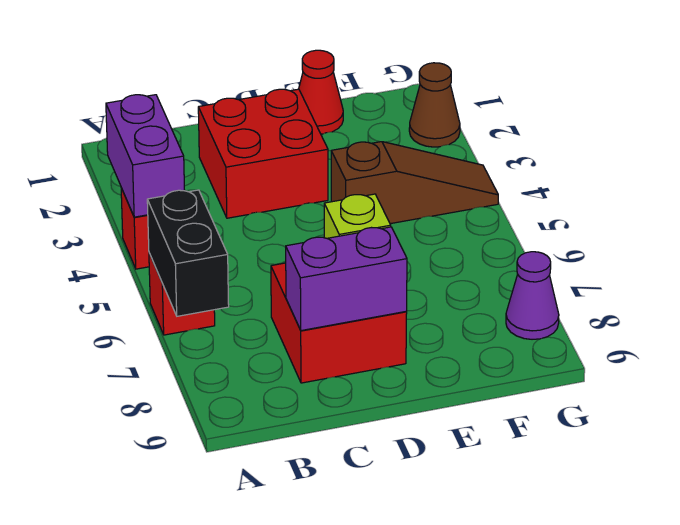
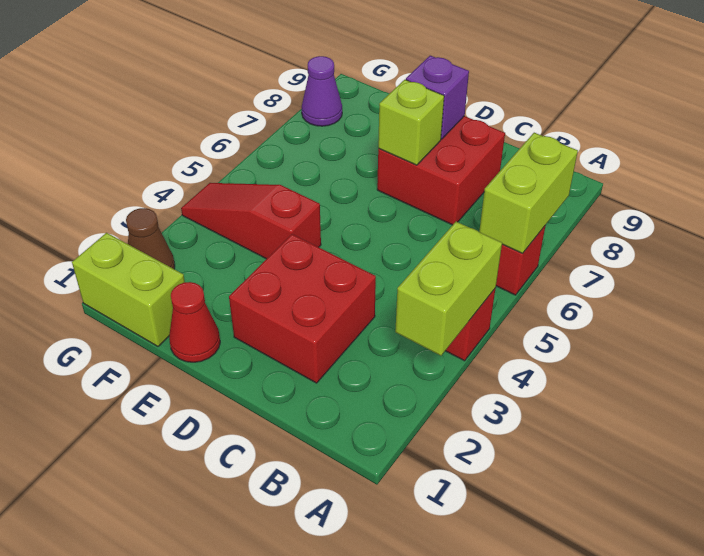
purple 1x2 brick [106,95,185,217] -> lime 1x2 brick [395,222,502,356]
black 1x2 brick [147,190,229,316] -> lime 1x2 brick [479,133,578,253]
purple 1x2 brick [286,227,407,331] -> purple 1x1 brick [406,56,469,139]
brown 1x3 slope [331,142,498,224] -> red 1x3 slope [181,183,321,259]
none -> lime 1x2 brick [72,233,185,346]

